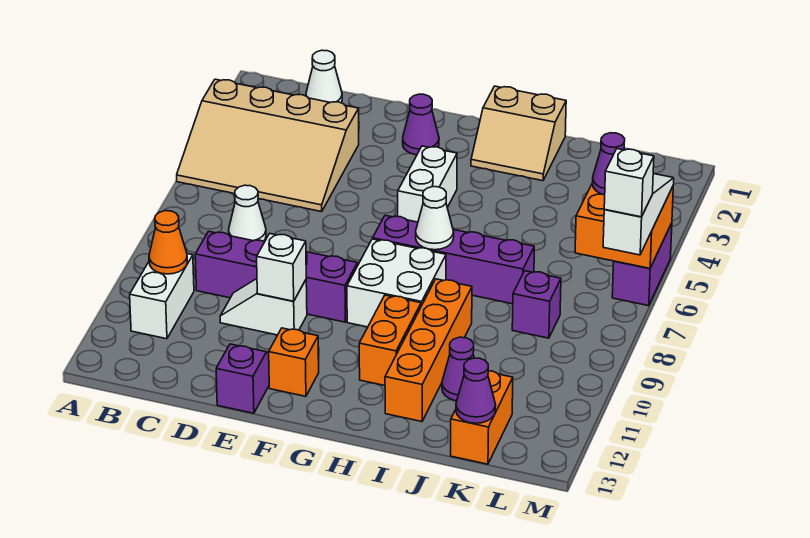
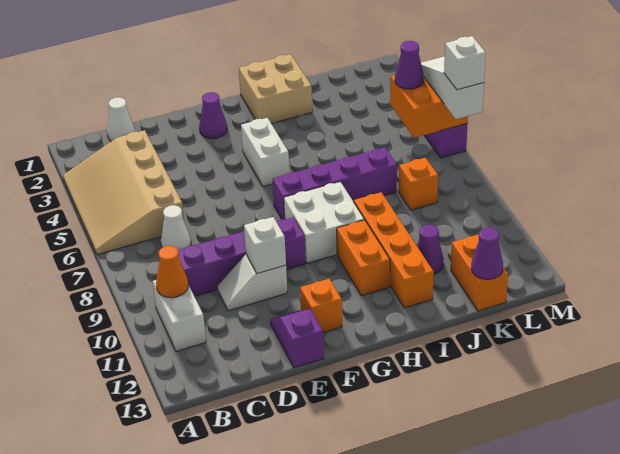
tan 3x4 slope [177,79,359,212] -> tan 3x4 slope turned to [63,130,184,255]
tan 2x2 slope [471,86,566,181] -> tan 2x2 brick [239,54,312,124]
white 1x1 cone [416,187,454,250] -> none
purple 1x1 brick [512,271,561,338] -> orange 1x1 brick [399,158,438,210]

